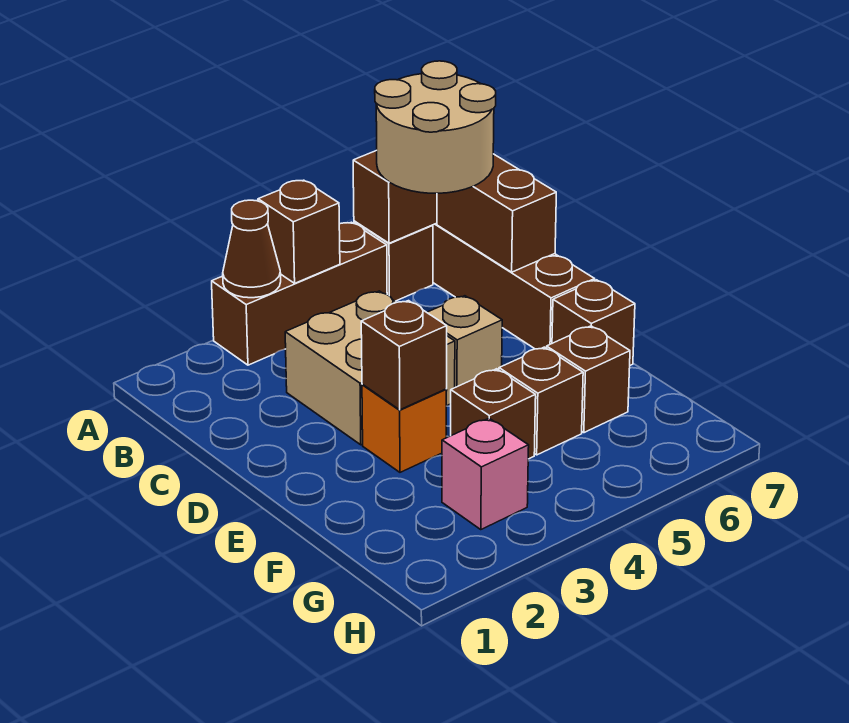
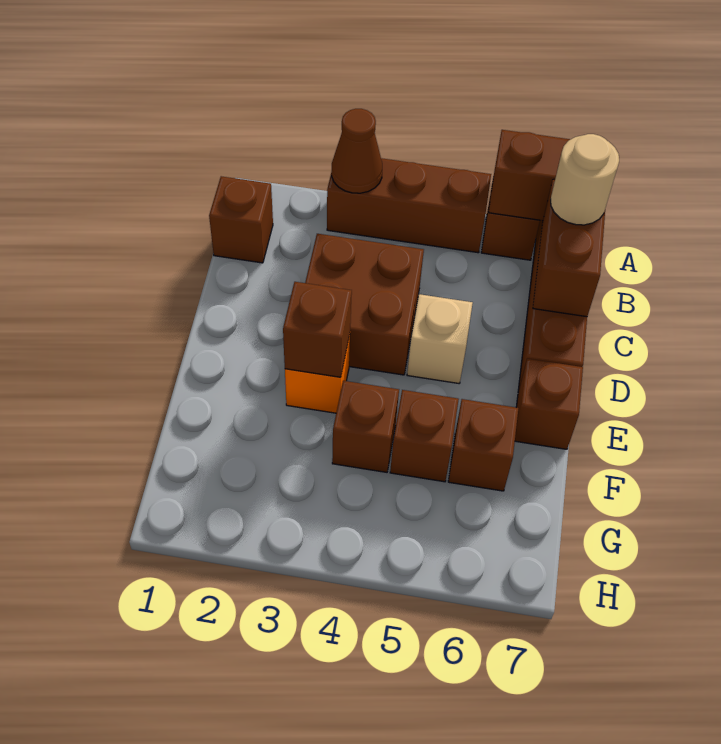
brown 1x1 brick [258,180,340,283] -> brown 1x1 brick moved to [209,176,273,263]
tan 2x2 round brick [375,61,496,193] -> tan 1x1 round brick [550,134,619,225]
tan 2x2 brick [285,291,455,445] -> brown 2x2 brick [305,234,424,375]
pink 1x1 brick [442,418,529,530] -> none

